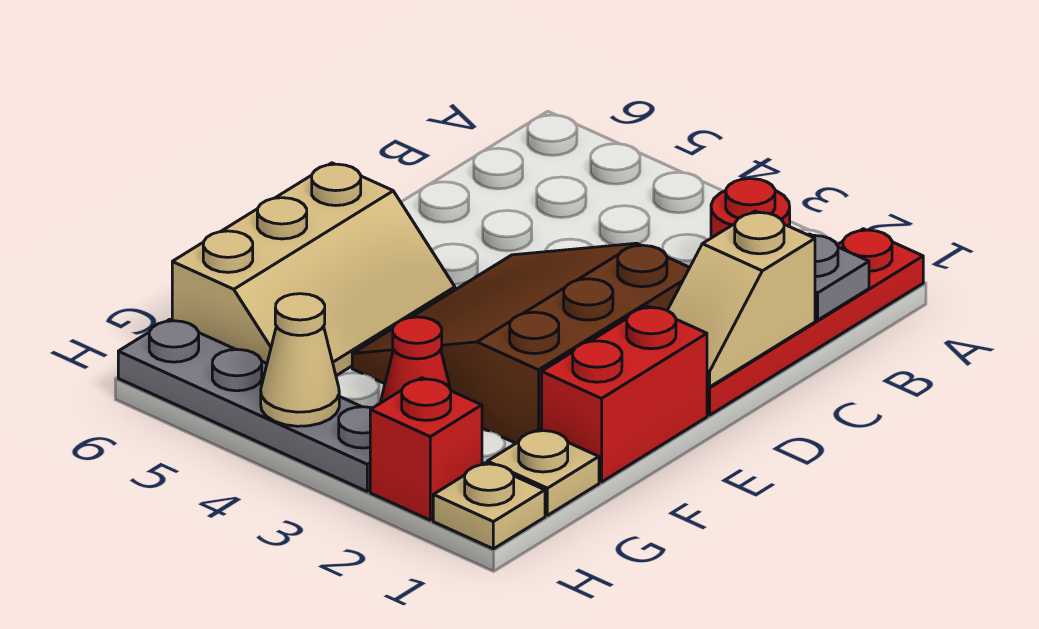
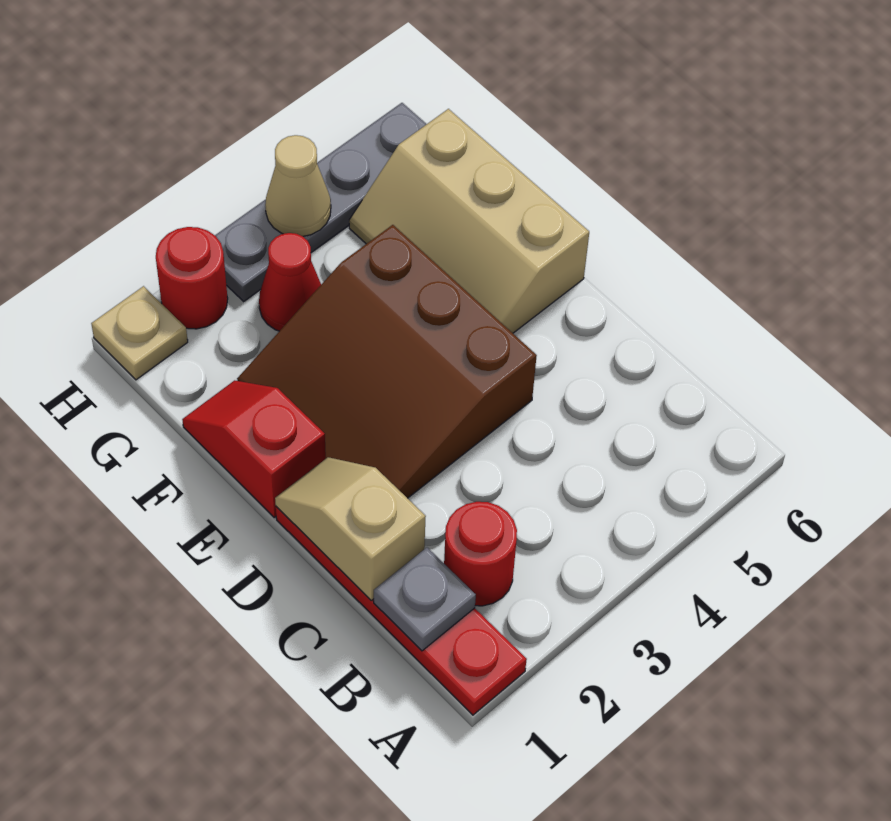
brown 3x3 slope [352,243,690,443] -> brown 3x3 slope turned to [237,225,537,498]
red 1x2 brick [542,306,707,482] -> red 1x2 slope [182,380,326,517]
tan 1x1 plate [487,429,599,515] -> none
red 1x1 brick [370,378,482,520] -> red 1x1 round brick [156,227,228,329]

